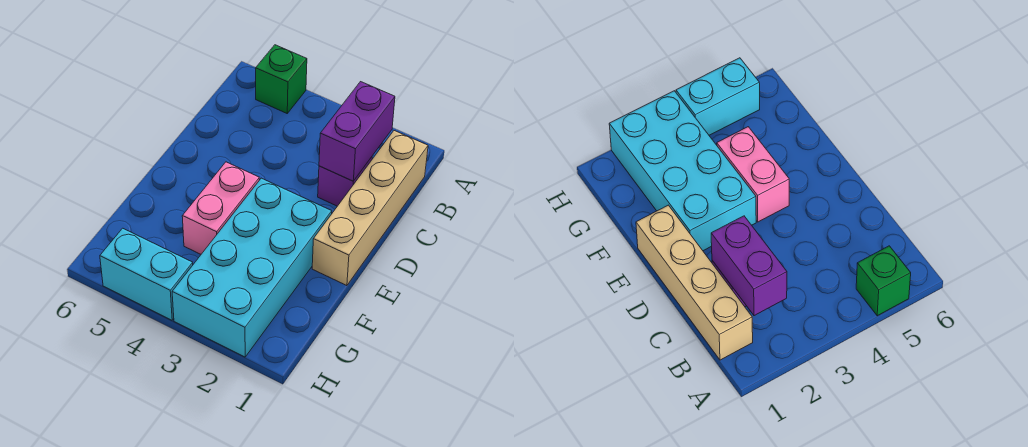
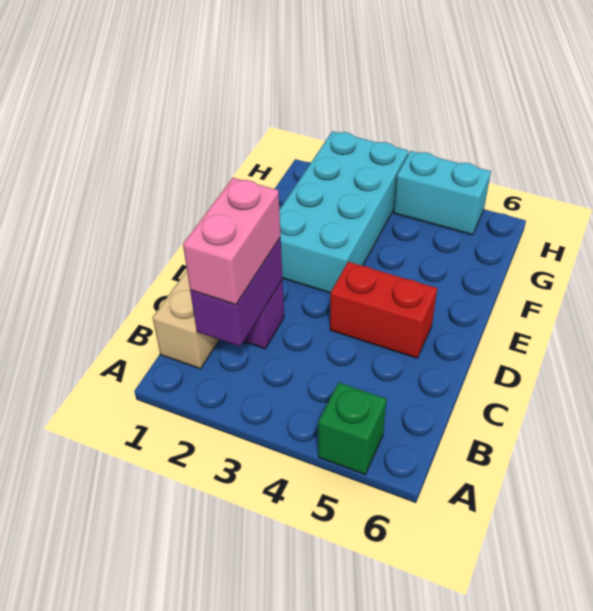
none -> red 1x2 brick [330,262,437,358]
pink 1x2 brick [182,162,259,254] -> pink 1x2 brick moved to [183,178,281,305]

